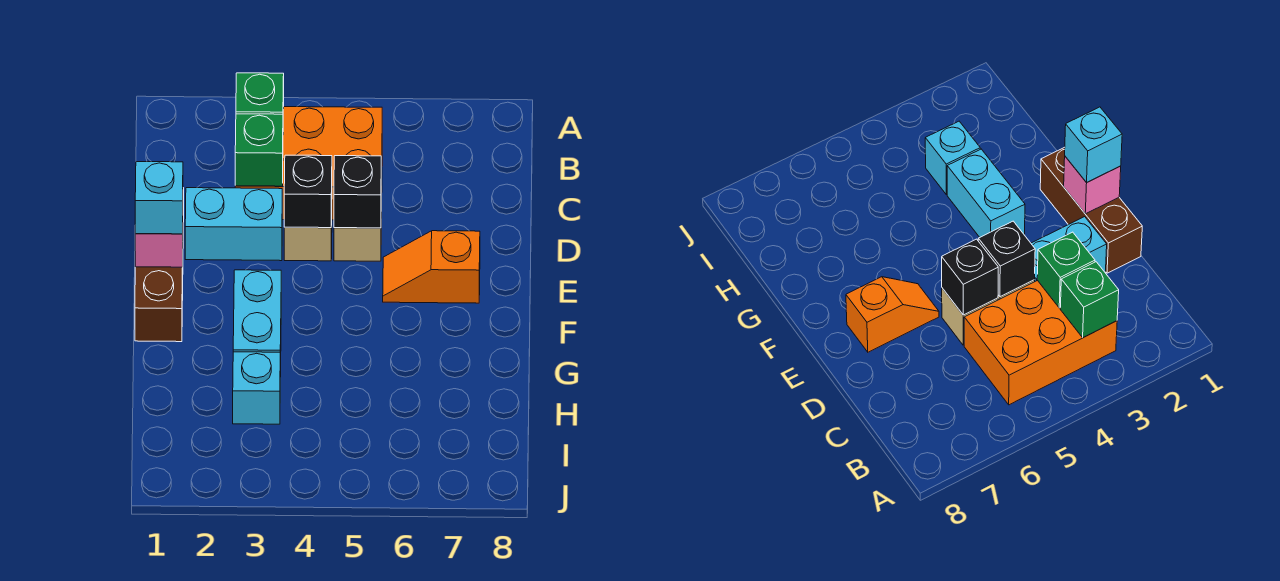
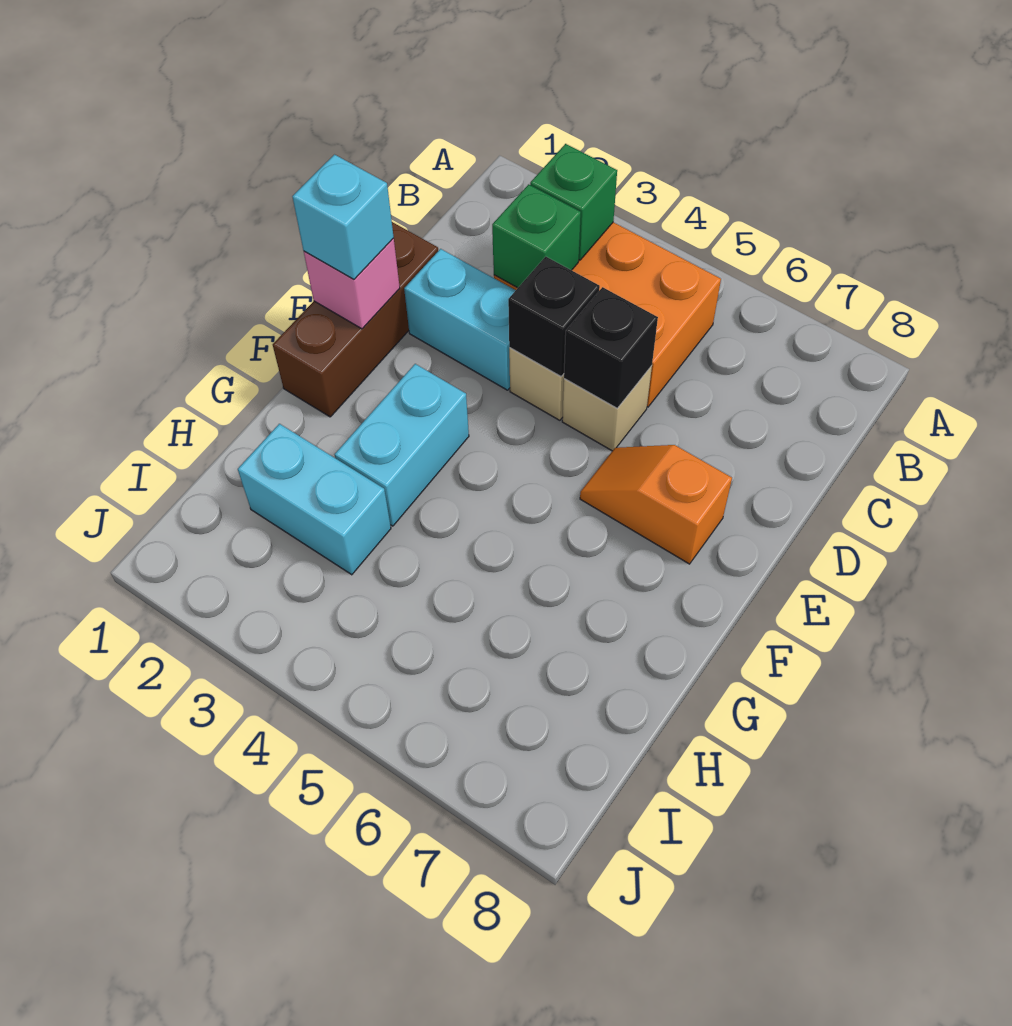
cyan 1x1 brick [233,352,280,424] -> cyan 1x2 brick [238,424,391,575]

